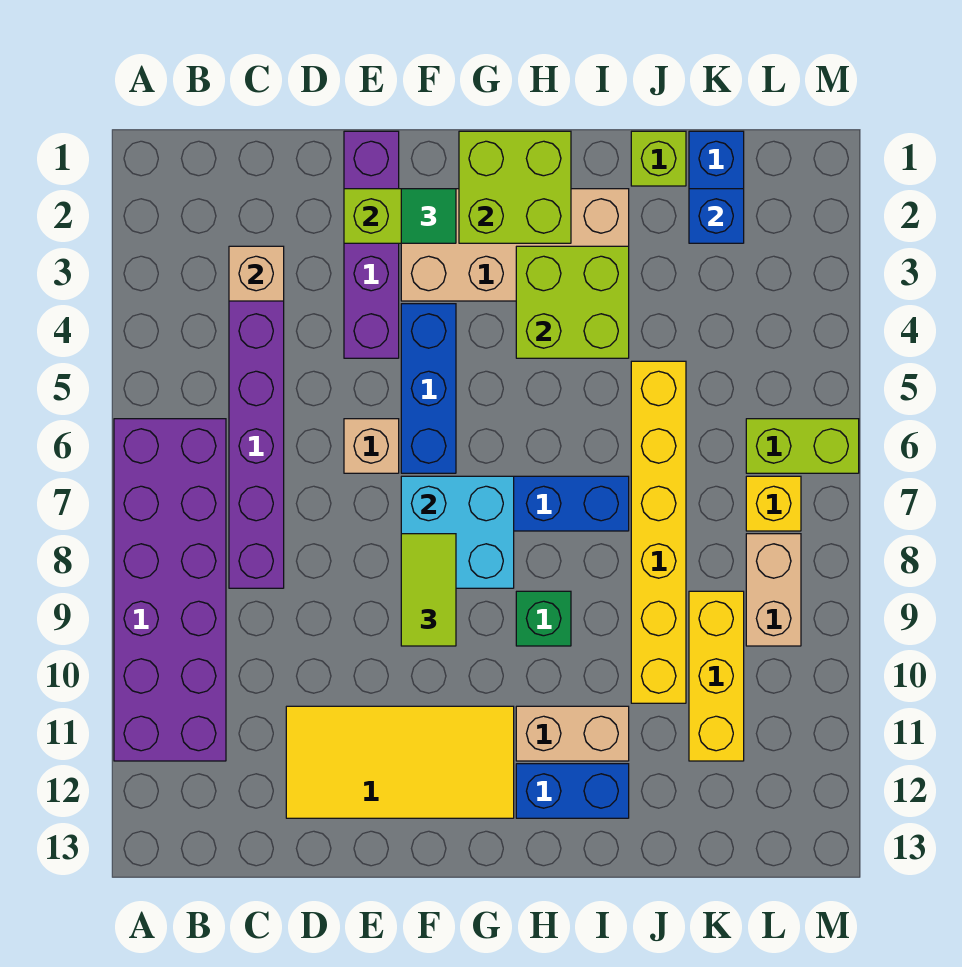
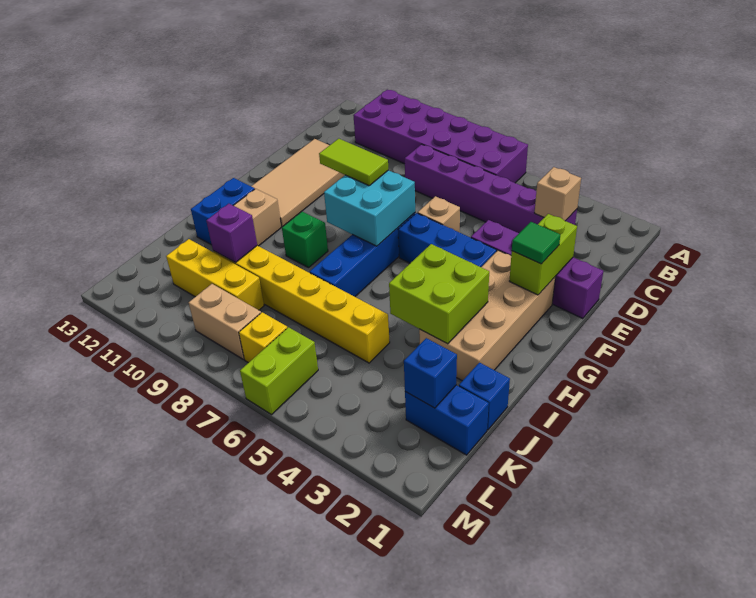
yellow 2x4 tile [286,706,514,818] -> tan 2x4 tile [251,139,345,227]
lime 2x2 brick [459,131,571,243] -> none
lime 1x1 brick [631,131,686,186] -> blue 1x1 brick [459,363,510,430]
none -> purple 1x1 brick [206,204,257,263]

